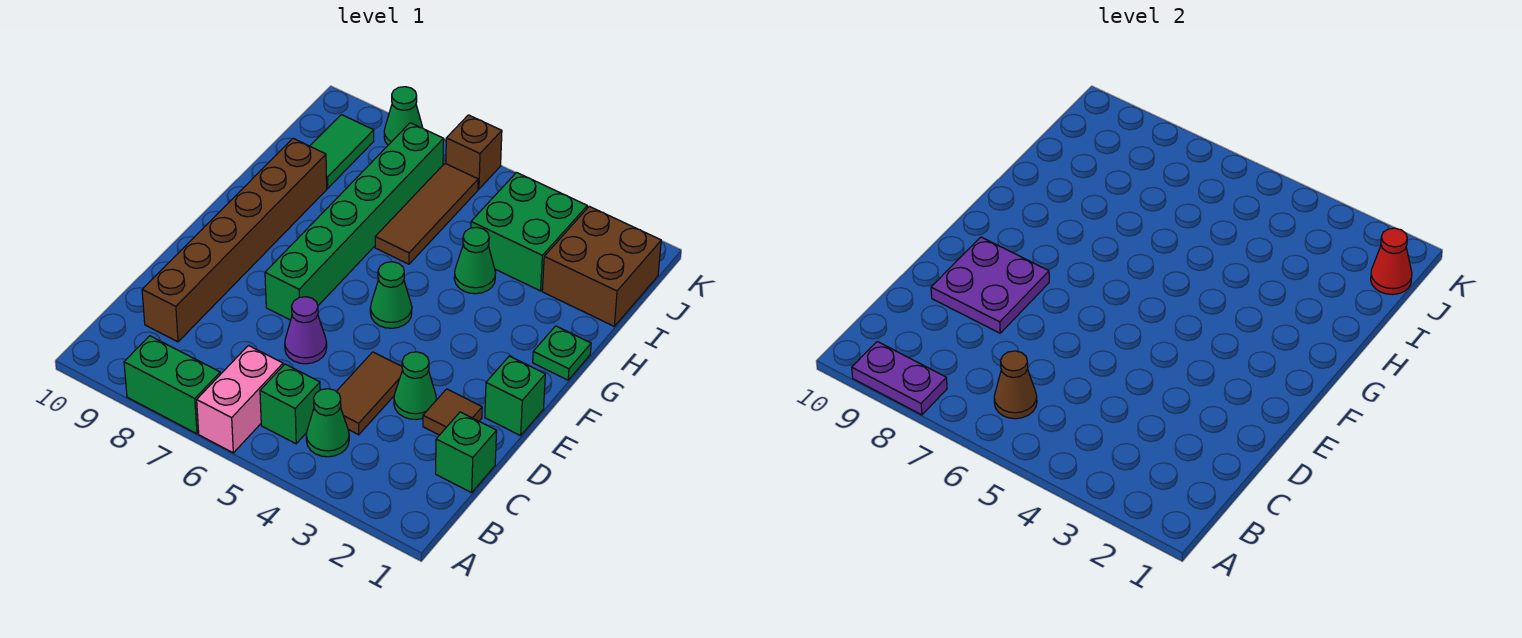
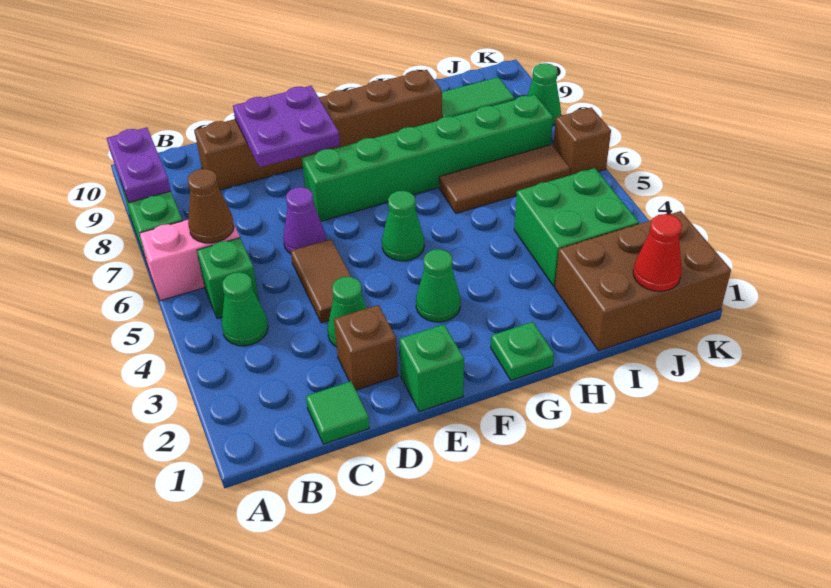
green 1x1 brick [436,412,497,493] -> green 1x1 tile [306,381,369,444]
brown 1x2 tile [336,352,403,435] -> brown 1x2 tile turned to [291,239,351,323]
brown 1x1 tile [423,389,482,435] -> brown 1x1 brick [334,305,398,390]
green 1x1 cone [454,227,496,294] -> green 1x1 cone moved to [416,249,461,322]
brown 2x2 brick [542,206,661,326] -> brown 2x3 brick [555,211,731,351]

